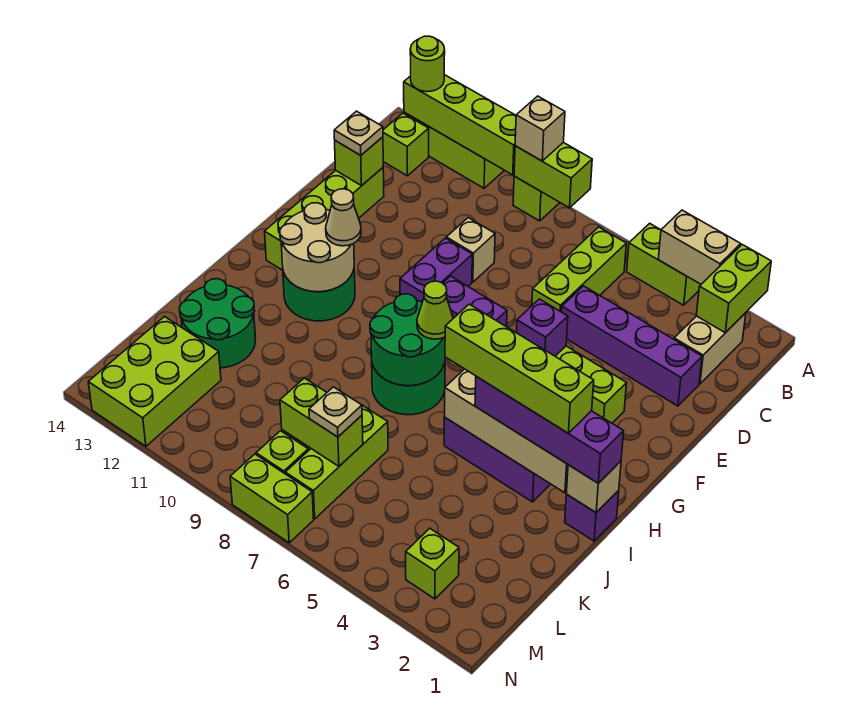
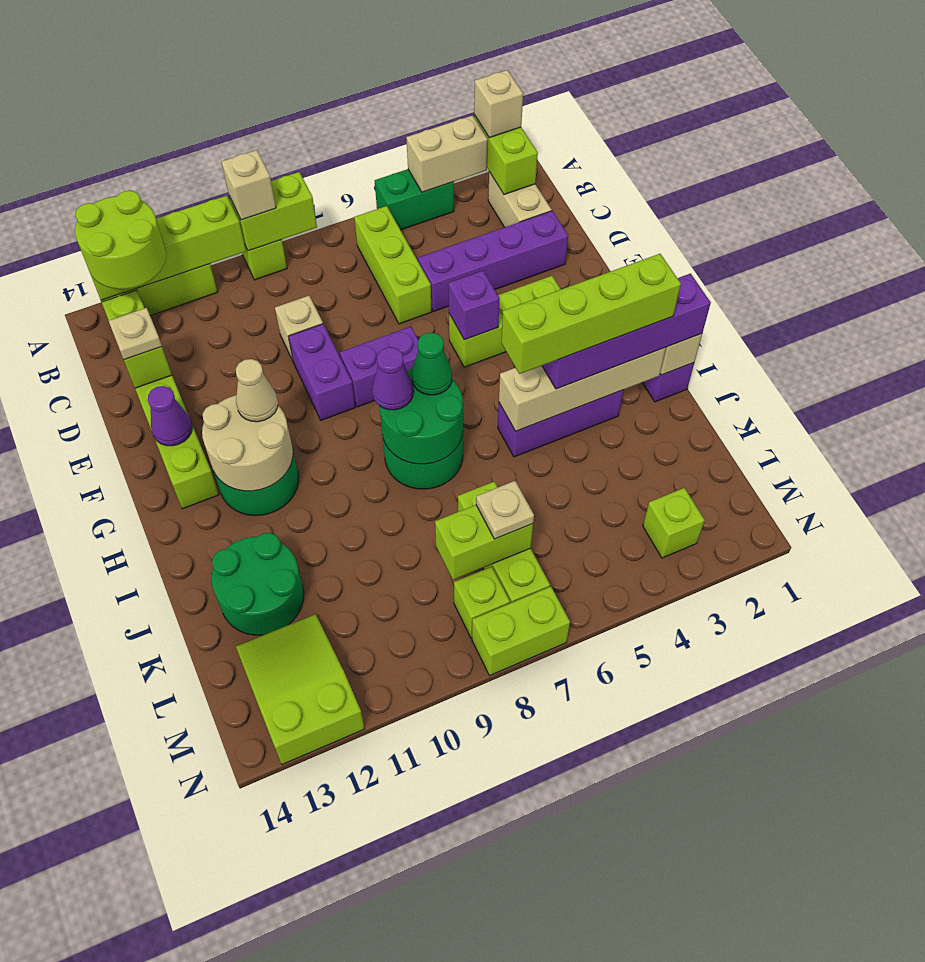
none -> tan 1x1 brick [474,70,523,138]
lime 1x2 brick [627,223,701,305] -> green 1x2 brick [375,169,454,230]
lime 1x1 round brick [410,36,445,92] -> lime 2x2 round brick [75,191,166,289]
none -> purple 1x1 cone [148,386,192,446]
lime 1x1 cone [417,281,453,339] -> green 1x1 cone [412,332,452,395]
none -> purple 1x1 cone [372,347,413,410]
lime 2x3 brick [88,317,221,446] -> lime 2x3 slope [236,614,365,764]

